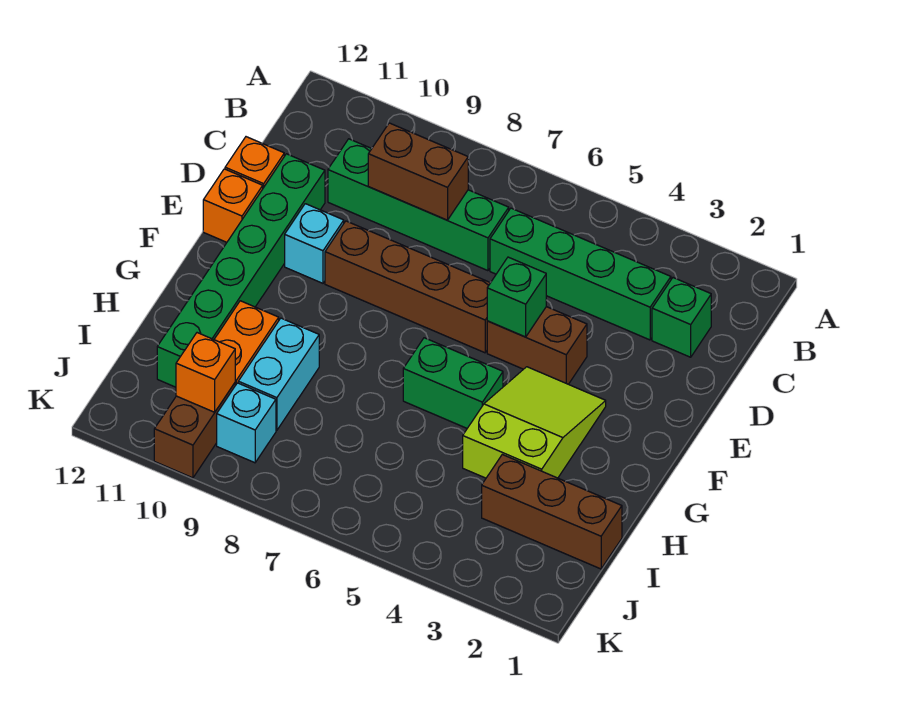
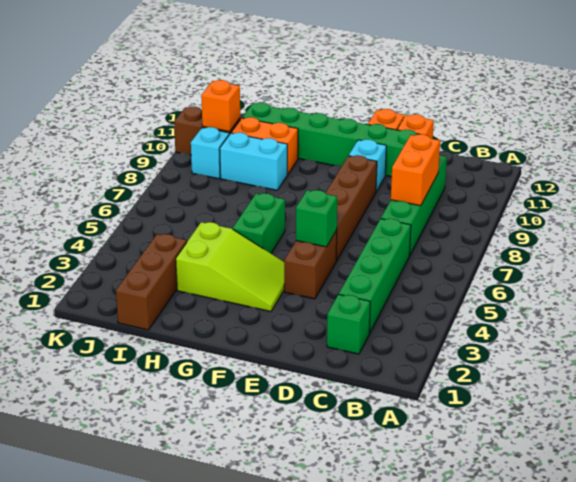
brown 1x2 brick [368,123,468,220] -> orange 1x2 brick [391,134,440,206]

